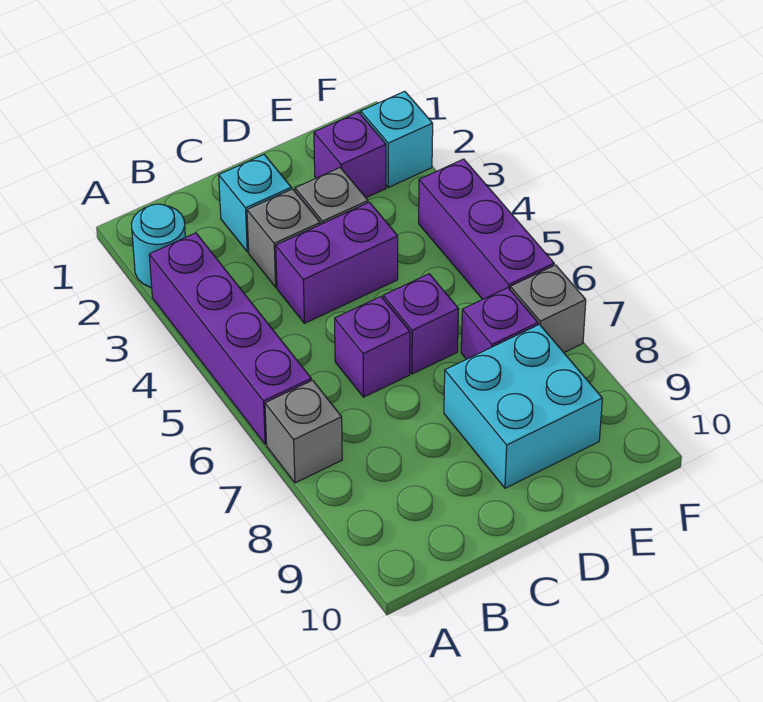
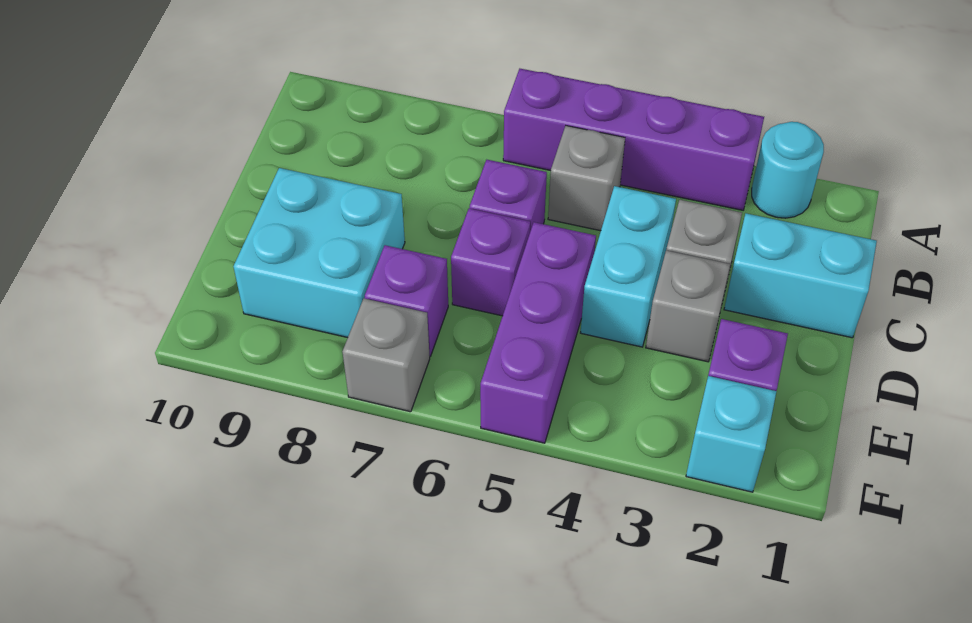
grey 1x1 brick [265,380,342,483] -> grey 1x1 brick moved to [548,126,625,231]
cyan 1x1 brick [219,155,291,252] -> cyan 1x2 brick [724,213,877,338]
purple 1x2 brick [276,202,398,323] -> cyan 1x2 brick [581,186,676,347]
purple 1x3 brick [419,159,554,299] -> purple 1x3 brick turned to [480,222,596,443]

